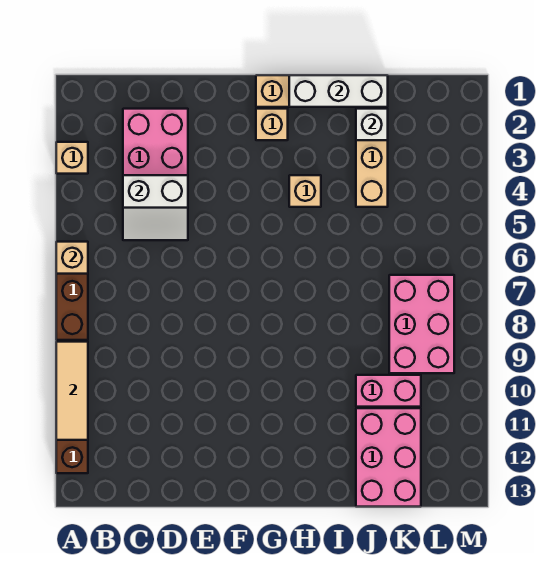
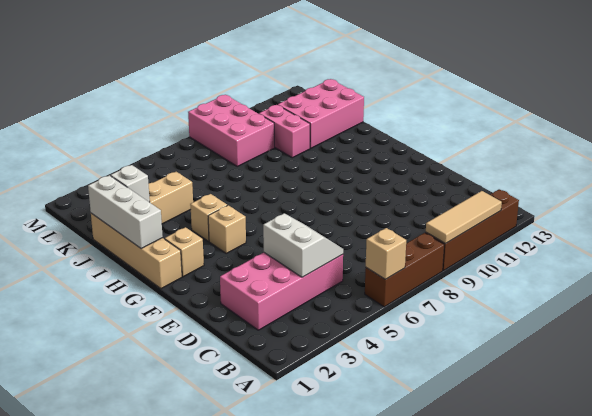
tan 1x1 brick [56,142,88,174] -> tan 1x1 brick moved to [208,205,246,253]
pink 2x3 brick [389,275,454,373] -> pink 2x3 brick turned to [188,95,274,166]

